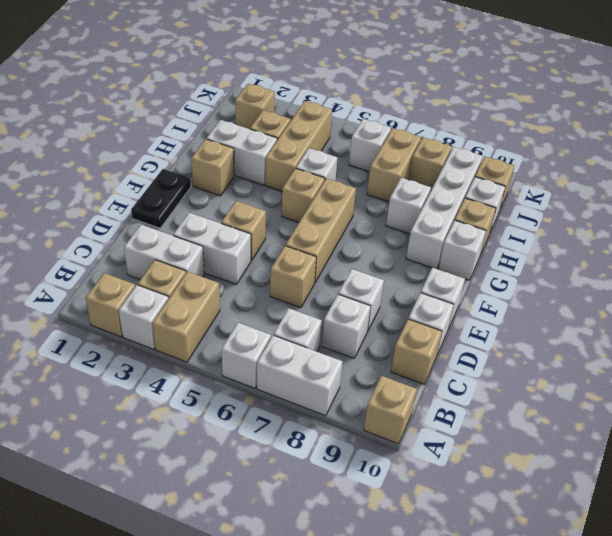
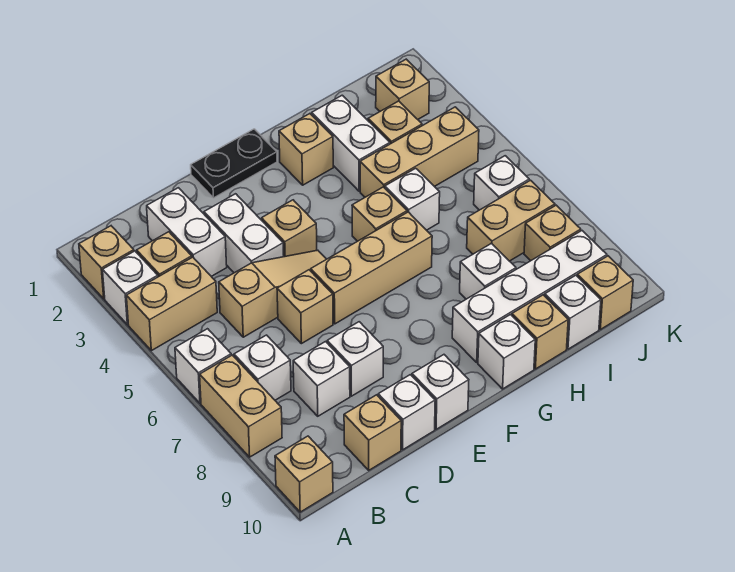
white 1x2 brick [257,336,343,416] -> tan 1x2 brick [200,355,282,457]
none -> tan 1x3 slope [219,250,326,337]

